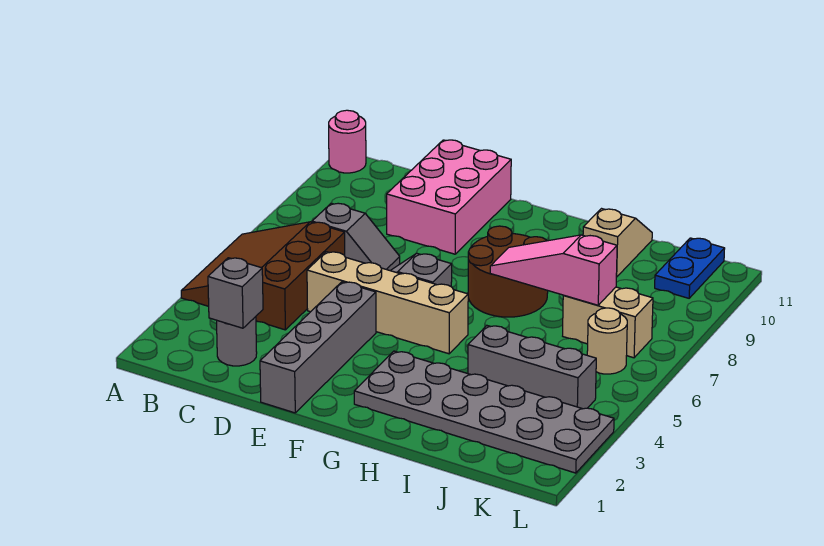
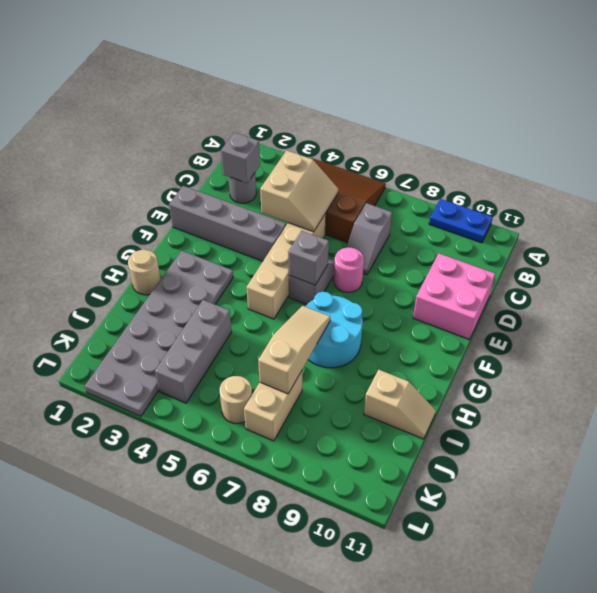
pink 1x1 round brick [329,110,366,173] -> pink 1x1 round brick moved to [334,247,364,292]
none -> tan 2x2 slope [260,151,338,232]
pink 2x3 brick [387,140,511,254] -> pink 2x2 brick [413,253,495,340]
none -> grey 1x1 brick [288,231,329,285]
brown 2x2 round brick [468,226,548,317] -> cyan 2x2 round brick [305,292,363,368]
none -> tan 1x1 round brick [128,250,161,295]
pink 1x3 slope [490,235,617,305] -> tan 1x3 slope [258,306,330,394]
blue 1x2 plate [655,238,725,298] -> blue 1x2 plate moved to [429,199,493,243]

